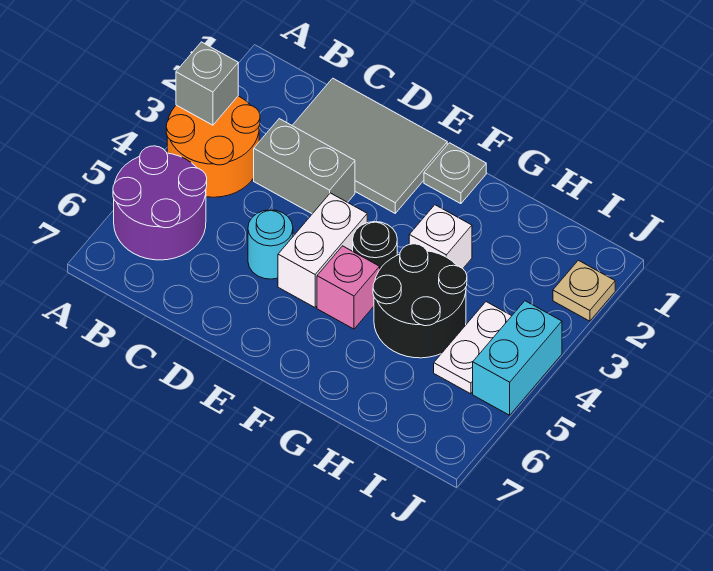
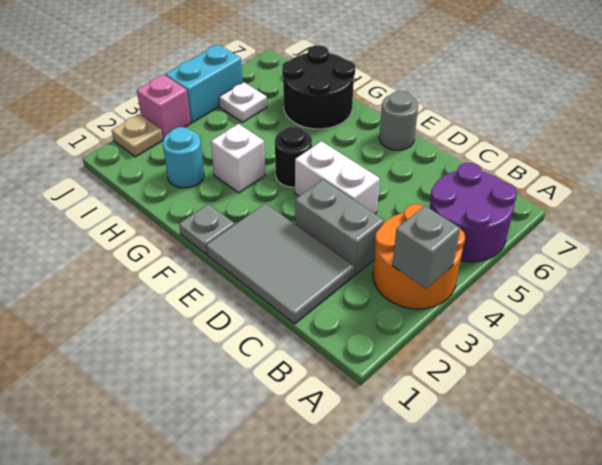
cyan 1x1 round brick [248,210,293,279] -> cyan 1x1 round brick moved to [163,127,204,188]
white 1x2 brick [278,193,367,307] -> white 1x2 brick turned to [295,141,380,214]
none -> grey 1x1 round brick [379,91,418,150]
pink 1x1 brick [317,246,380,329] -> pink 1x1 brick moved to [137,75,191,139]
black 2x2 round brick [373,244,467,358] -> black 2x2 round brick moved to [282,45,355,129]
white 1x2 plate [434,302,511,394] -> white 1x1 plate [219,82,267,122]

